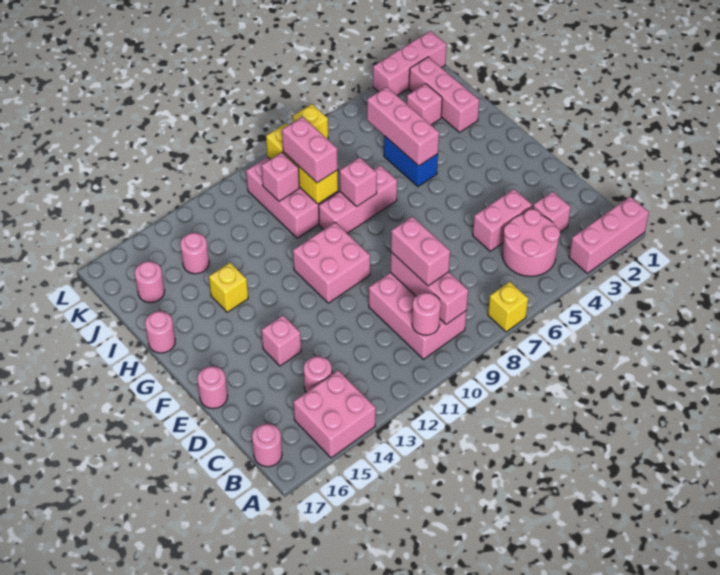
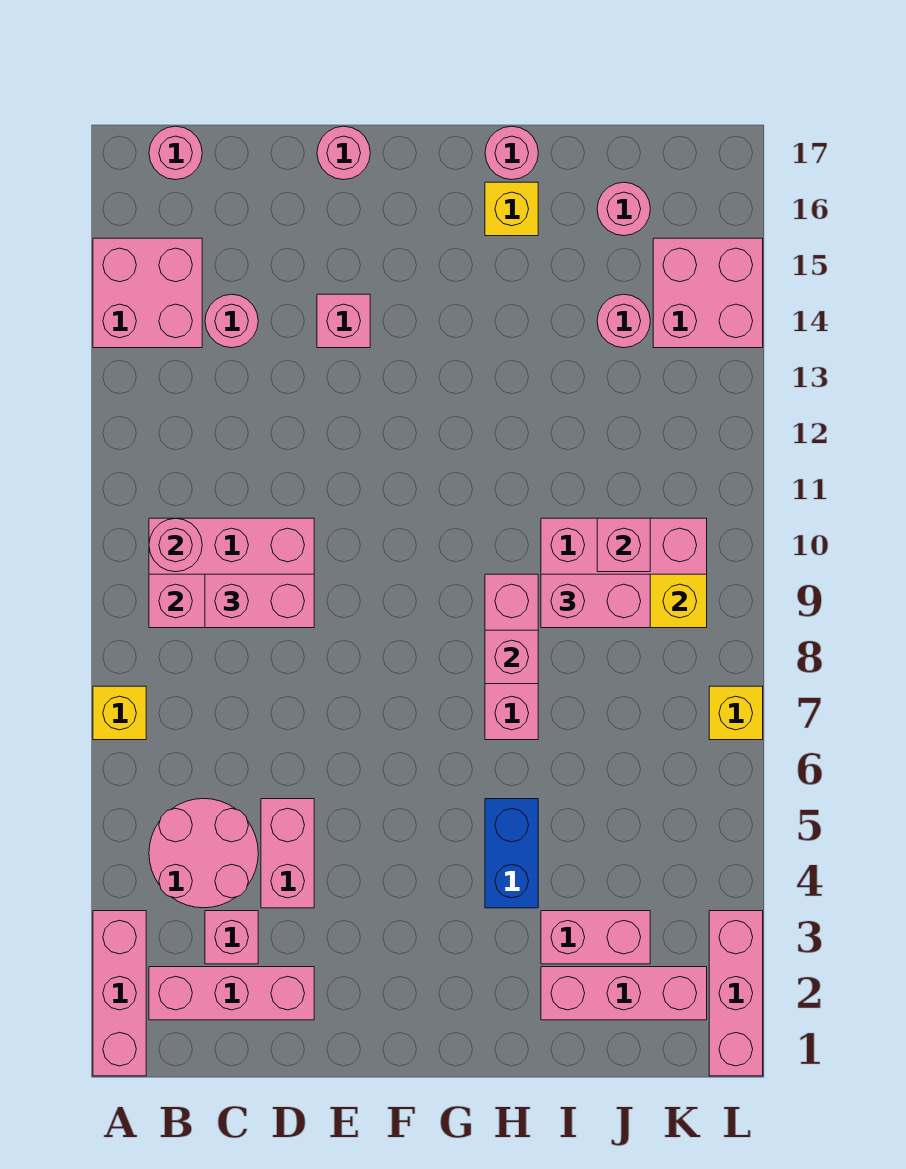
pink 2x2 brick [293,223,370,303] -> pink 2x2 brick moved to [653,238,763,348]
blue 1x2 brick [384,136,438,187] -> blue 1x2 brick turned to [485,799,538,908]
pink 1x3 brick [367,87,439,166] -> pink 1x3 brick moved to [149,967,314,1020]
yellow 1x1 brick [209,263,248,312] -> yellow 1x1 brick moved to [485,182,538,236]
pink 1x1 brick [407,84,442,125] -> pink 1x2 brick [541,911,650,964]

